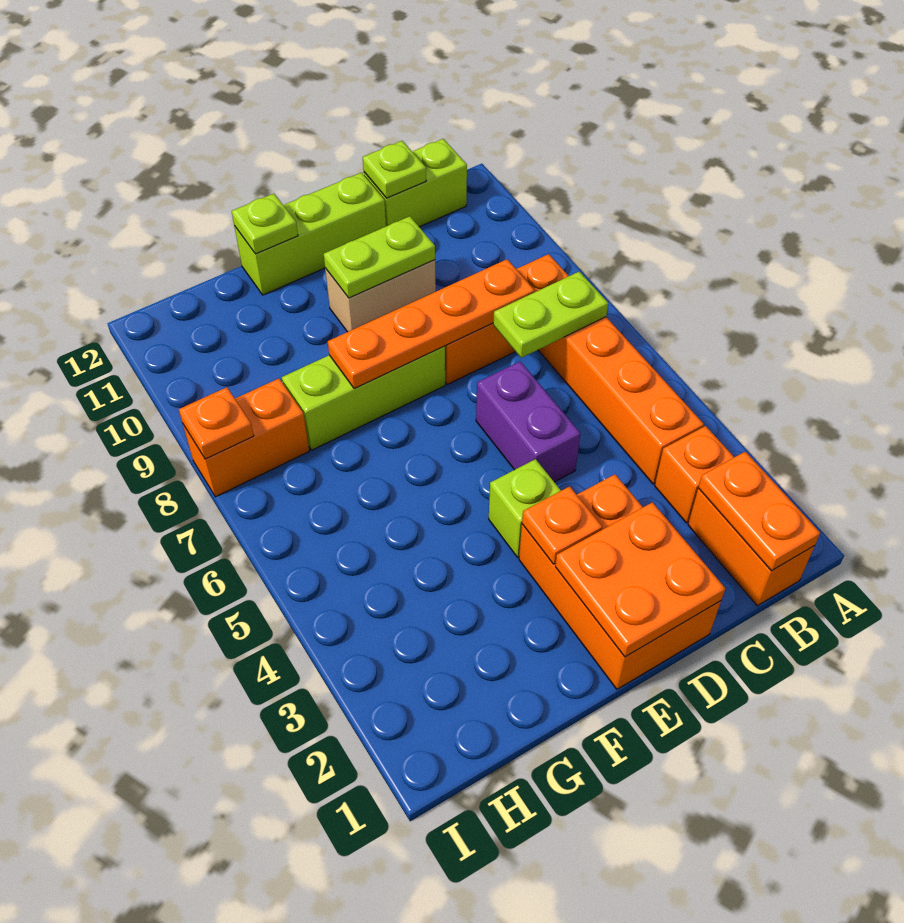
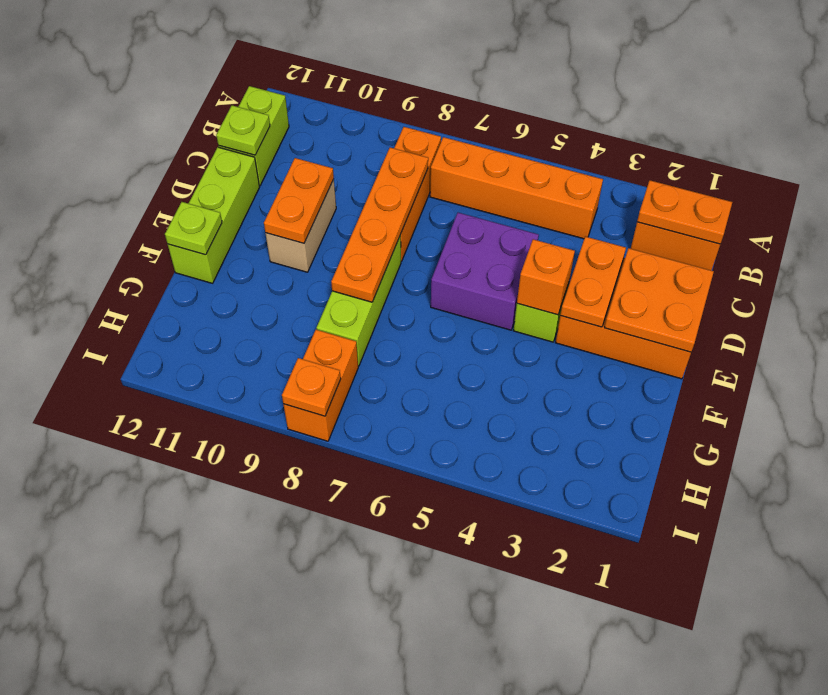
orange 1x1 brick [655,426,734,523] -> orange 1x1 brick moved to [517,239,575,315]
lime 1x2 plate [493,272,608,358] -> none
purple 1x2 brick [476,362,581,482] -> purple 2x2 brick [431,213,539,330]
lime 1x2 plate [324,216,435,298] -> orange 1x2 plate [264,158,334,243]
orange 1x1 plate [522,486,602,564] -> orange 1x2 plate [560,236,626,327]

